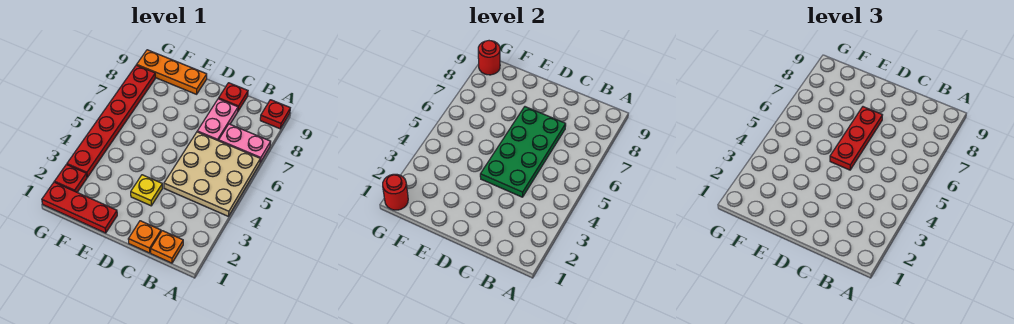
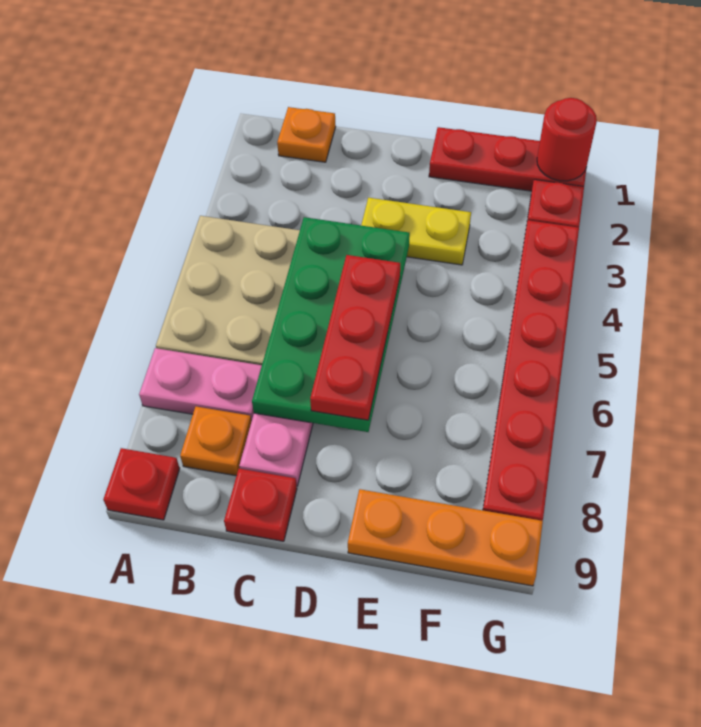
orange 1x1 plate [128,221,161,253] -> orange 1x1 plate moved to [180,407,252,476]
yellow 1x1 plate [131,175,162,206] -> yellow 1x2 plate [361,198,471,265]
red 1x1 round brick [478,41,500,75] -> none

